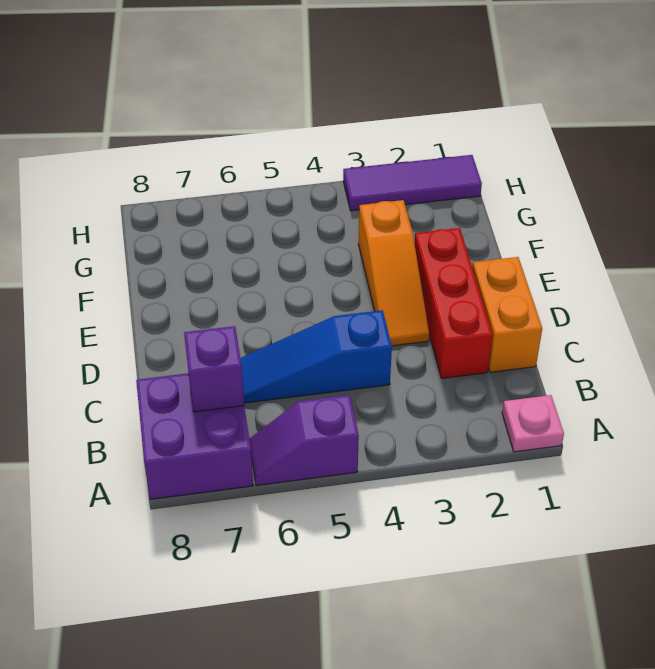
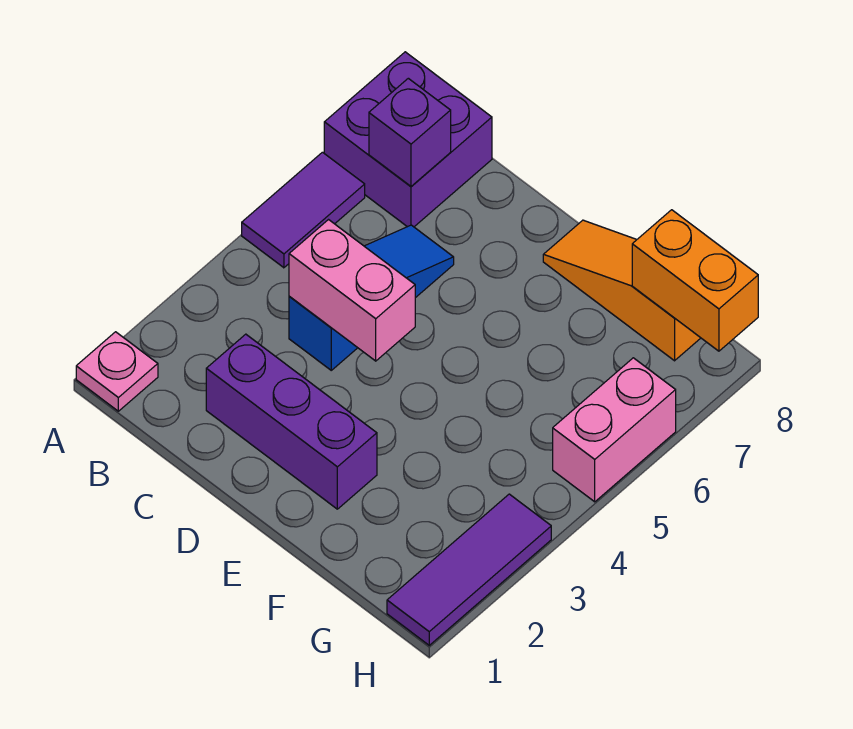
purple 1x2 slope [249,395,359,486] -> purple 1x2 tile [242,152,365,268]
orange 1x2 brick [472,257,542,372] -> orange 1x2 brick moved to [632,210,758,351]
red 1x3 brick [414,228,493,378] -> purple 1x3 brick [206,334,377,509]
none -> pink 1x2 brick [289,220,415,361]
orange 1x3 slope [359,200,429,346] -> orange 1x3 slope moved to [543,220,700,361]
none -> pink 1x2 brick [553,358,676,502]

